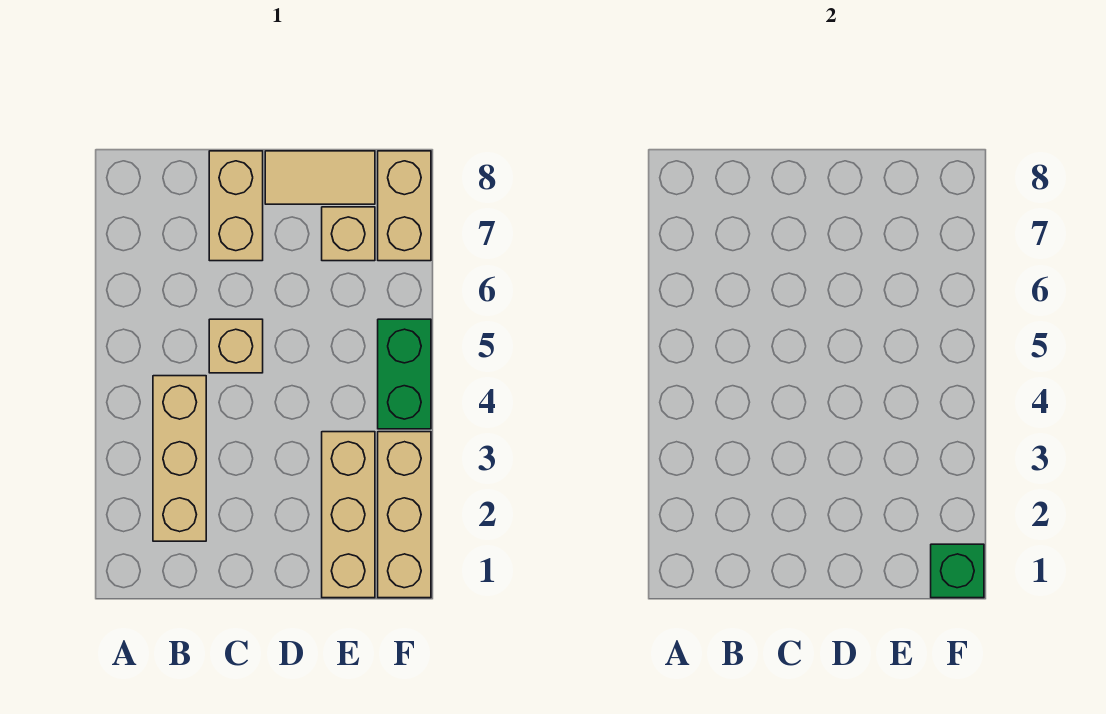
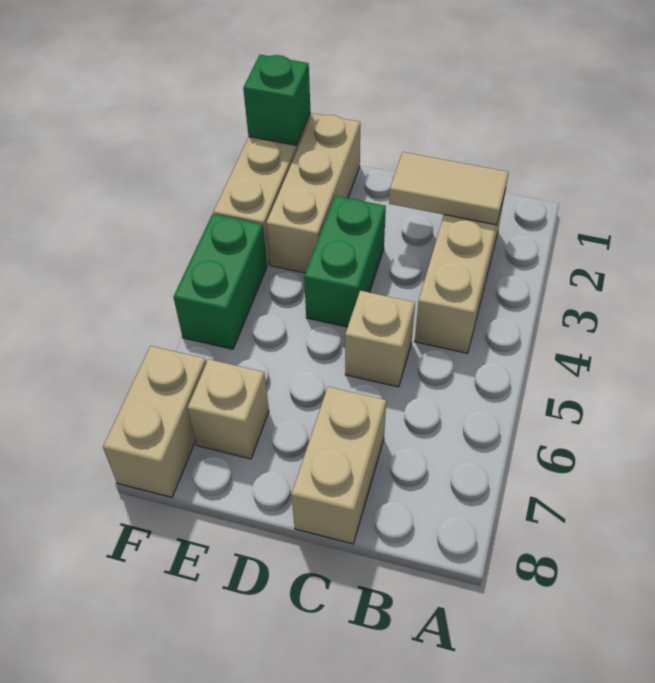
none -> green 1x2 brick [304,196,386,327]
tan 1x2 tile [265,151,375,204] -> tan 1x2 tile moved to [389,152,509,225]

